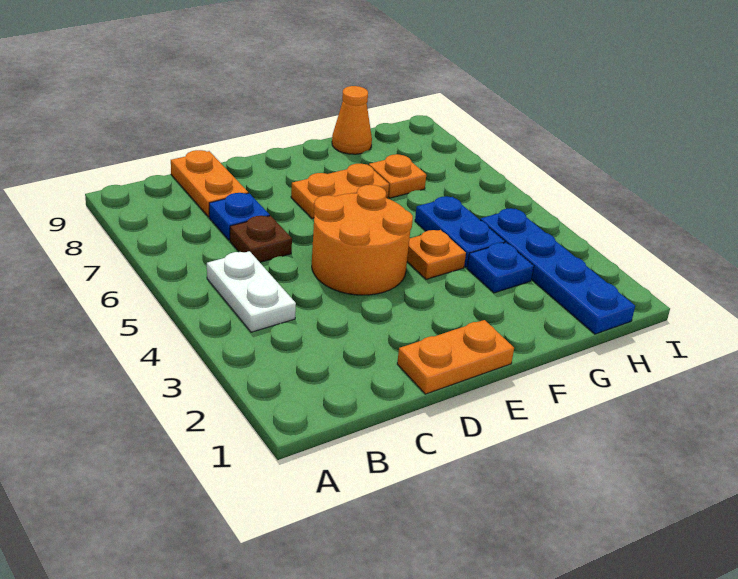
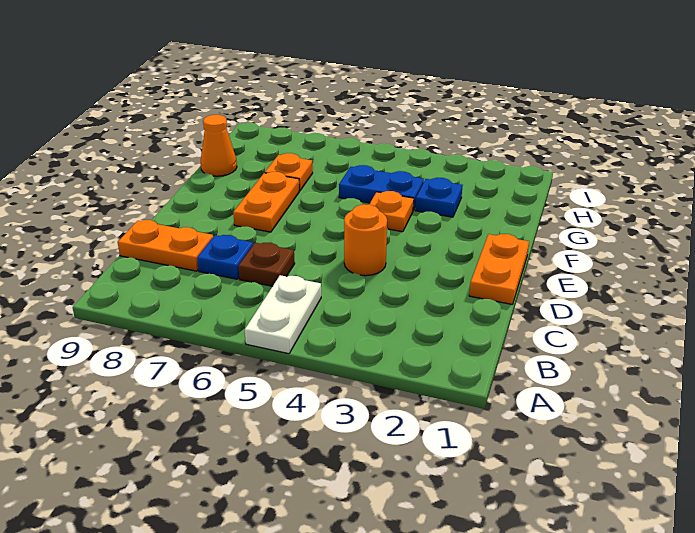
white 1x2 plate [207,251,296,332] -> white 1x2 plate turned to [245,275,321,354]
orange 2x2 round brick [312,185,413,295] -> orange 1x1 round brick [344,204,387,276]
blue 1x4 plate [480,208,635,334] -> none

